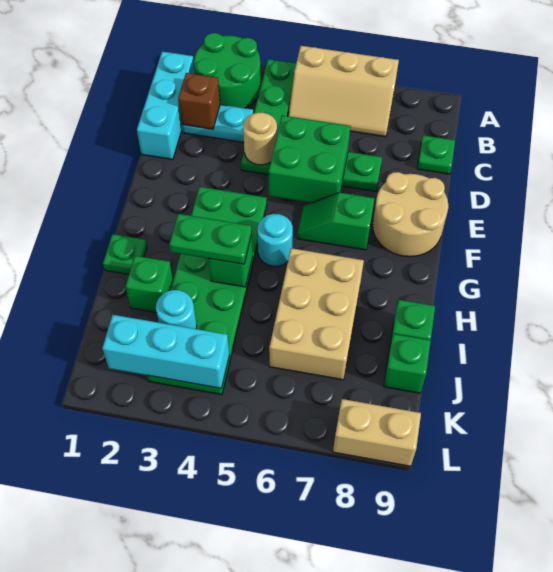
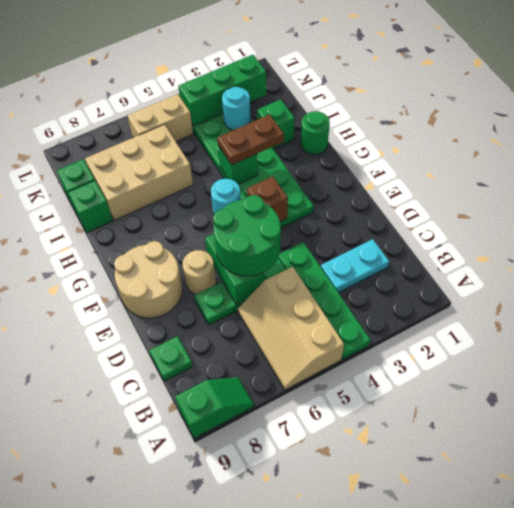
green 2x2 round brick [194,33,261,108] -> green 2x2 round brick moved to [213,195,281,276]
tan 2x3 slope [288,46,399,137] -> tan 2x3 slope turned to [238,267,344,390]
cyan 1x3 brick [137,51,195,159] -> none
brown 1x1 brick [178,73,220,129] -> brown 1x1 brick moved to [247,177,288,222]
tan 1x1 round brick [243,112,277,165] -> tan 1x1 round brick moved to [183,250,216,294]
green 2x2 brick [269,115,351,203] -> green 1x2 brick [205,234,263,305]
green 1x2 slope [297,193,375,250] -> green 1x2 slope moved to [175,377,254,438]
green 1x1 plate [103,234,147,275] -> green 1x1 round brick [301,111,330,155]
green 1x2 plate [169,214,252,264] -> brown 1x2 plate [217,114,284,165]
tan 2x3 brick [269,248,364,380] -> tan 2x3 brick turned to [85,124,193,220]
cyan 1x3 brick [102,315,229,388] -> green 1x3 brick [178,55,266,126]
tan 1x2 brick [333,399,421,466] -> tan 1x2 brick moved to [127,94,193,141]

